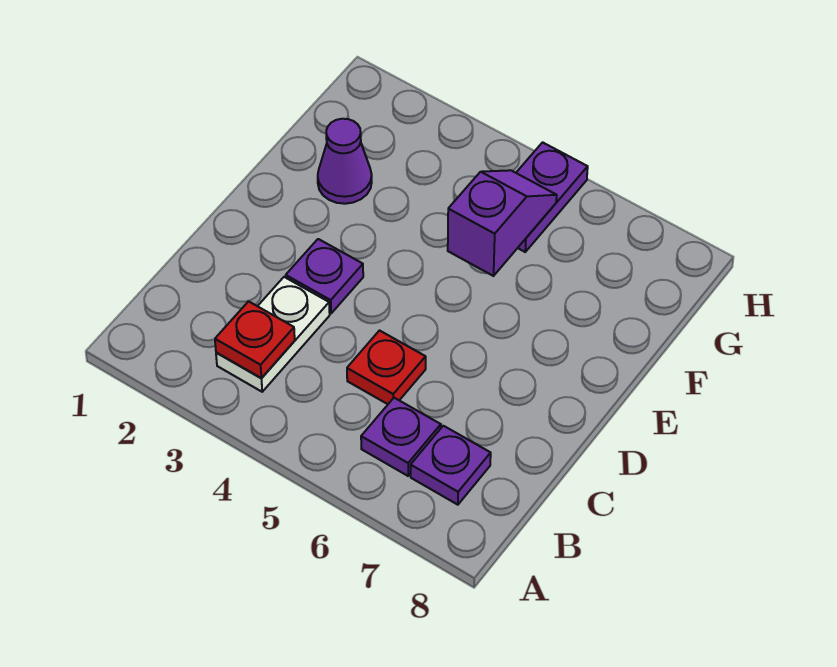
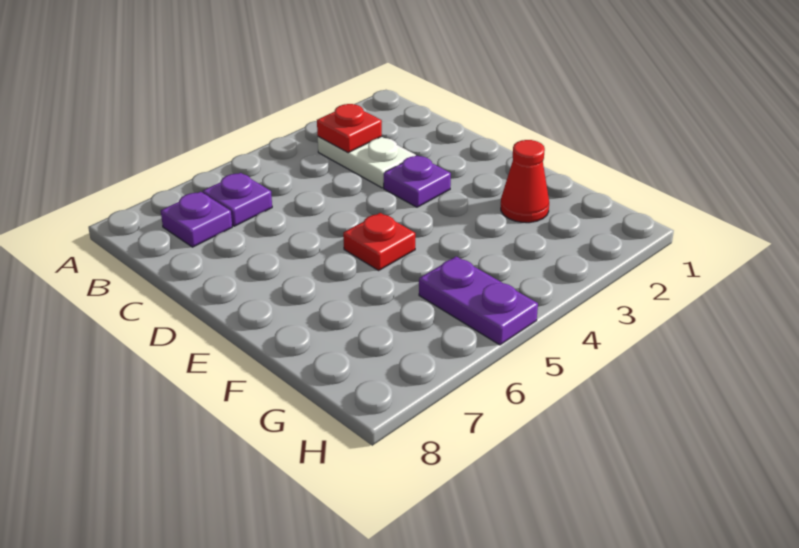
red 1x1 plate [347,331,426,404] -> red 1x1 plate moved to [343,213,415,270]
purple 1x1 cone [318,119,372,204] -> red 1x1 cone [501,140,549,223]
purple 1x2 slope [448,170,557,276] -> none

